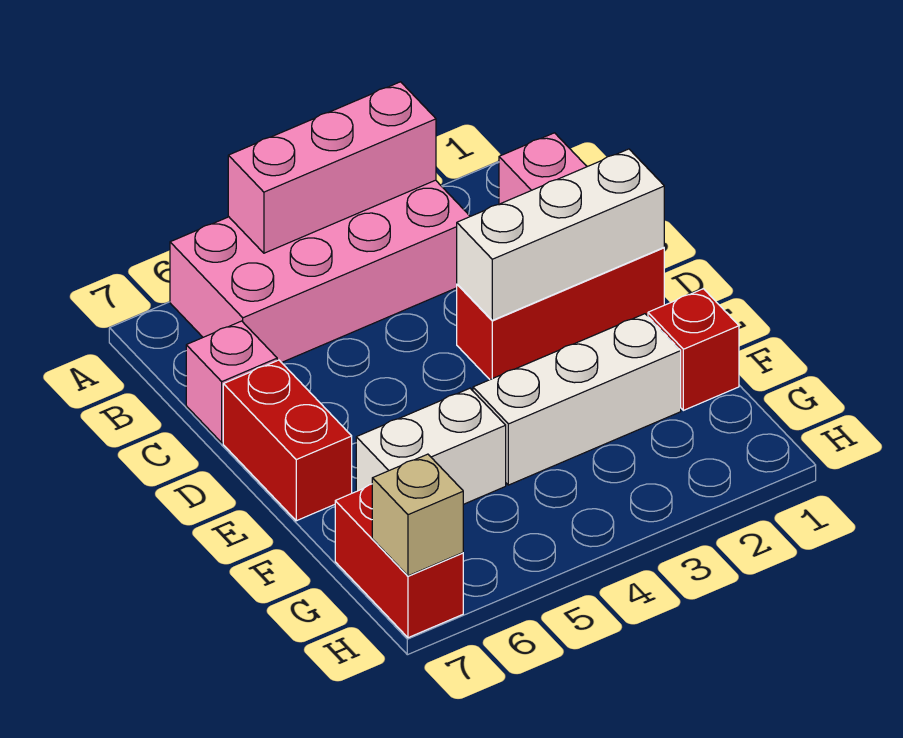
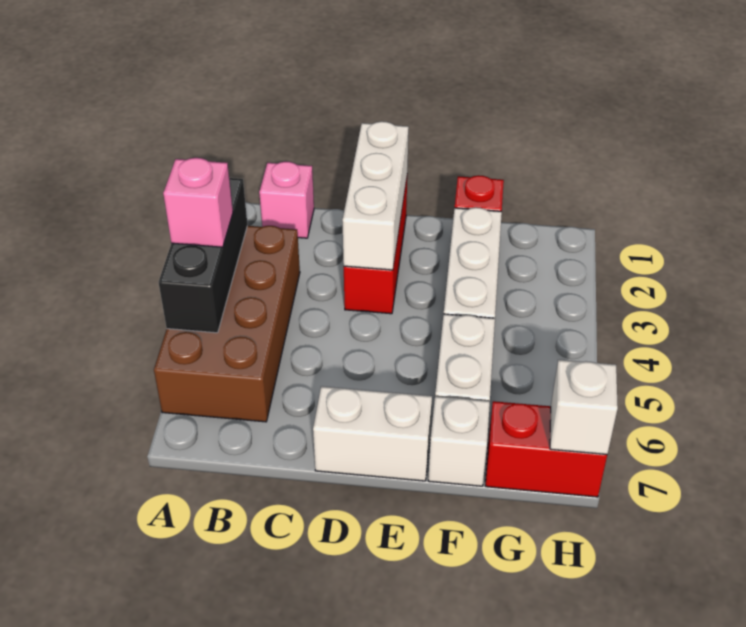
pink 2x4 brick [170,180,470,363] -> brown 2x4 brick [154,226,300,422]
pink 1x3 brick [228,82,436,253] -> black 1x3 brick [159,178,248,333]
pink 1x1 brick [186,321,277,443] -> pink 1x1 brick moved to [163,158,233,247]
red 1x2 brick [223,360,352,521] -> white 1x2 brick [313,386,432,481]
none -> white 1x1 brick [428,396,490,486]
tan 1x1 brick [372,454,463,576] -> white 1x1 brick [550,360,618,454]

